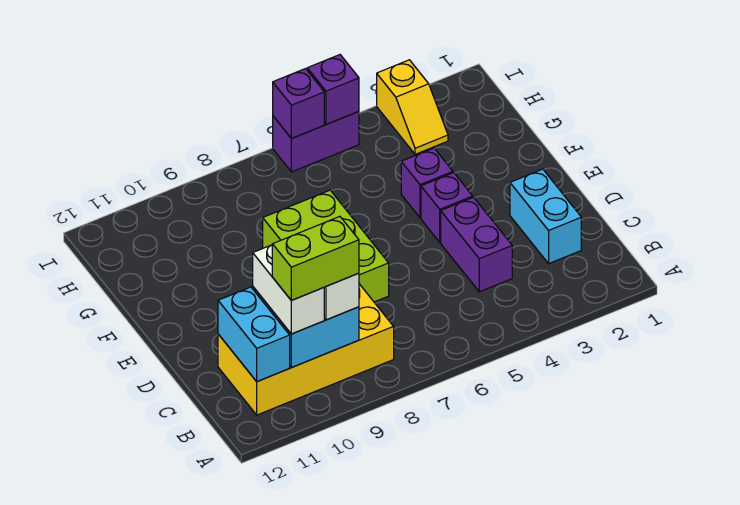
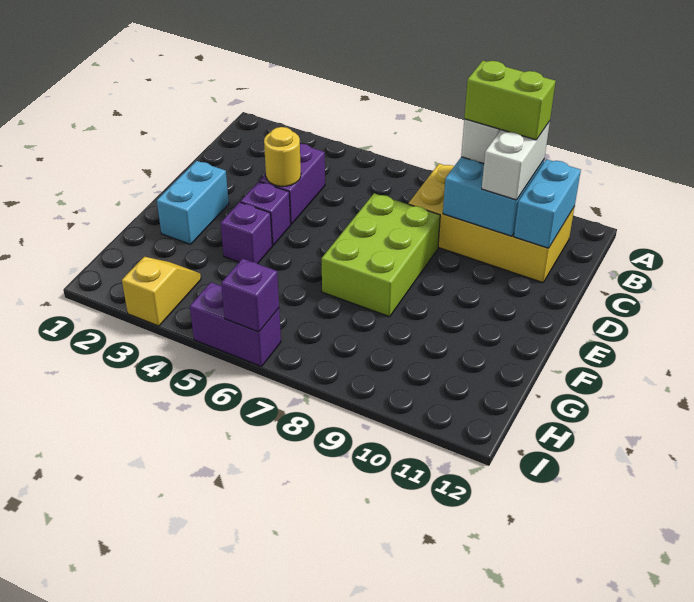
cyan 1x2 brick [510,169,581,263] -> cyan 1x2 brick moved to [157,161,229,244]
none -> yellow 1x1 round brick [264,127,301,186]
purple 1x1 brick [307,55,359,124] -> none

